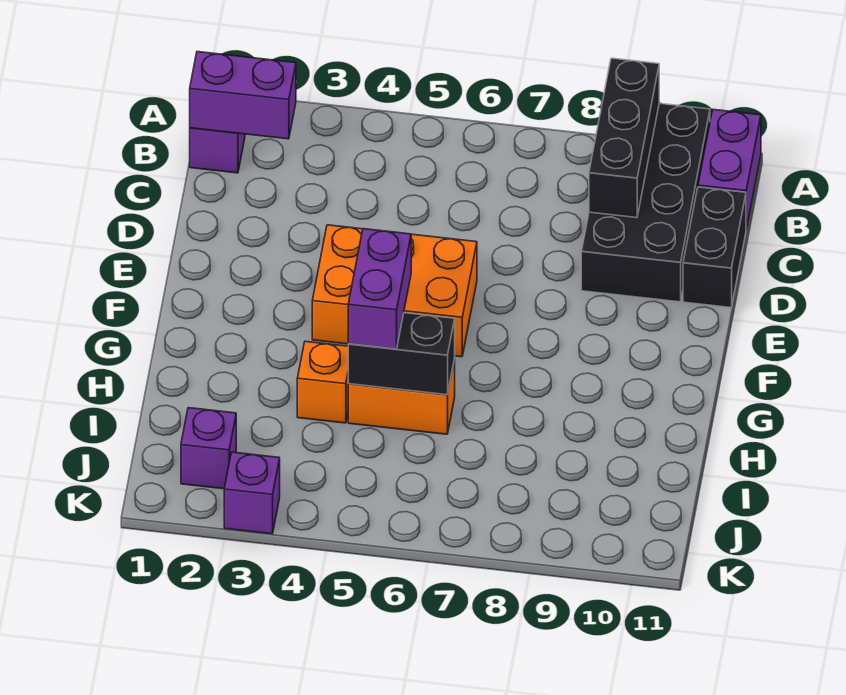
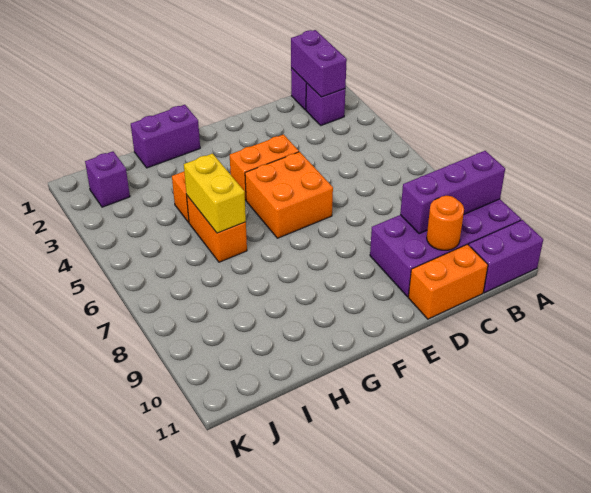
black 2x4 brick [581,103,710,302] -> purple 2x4 brick [370,199,521,297]
black 1x3 brick [589,58,659,218] -> purple 1x3 brick [400,151,505,234]
none -> orange 1x1 round brick [427,196,464,250]
black 1x2 brick [683,187,746,308] -> orange 1x2 brick [408,244,488,319]
purple 1x2 brick [348,229,411,349] -> purple 1x2 brick moved to [131,105,200,168]
black 1x2 brick [348,313,455,395] -> yellow 1x2 brick [184,154,246,233]
purple 1x1 brick [224,452,280,534] -> purple 1x1 brick moved to [306,83,345,125]

